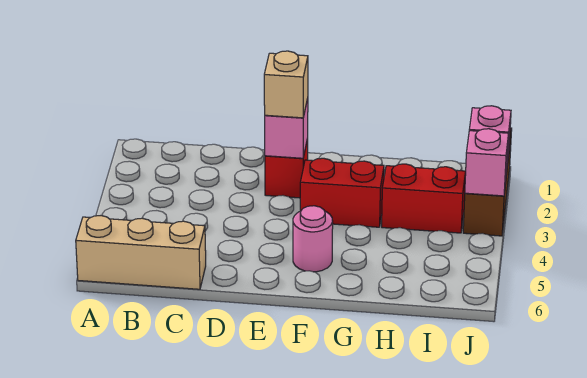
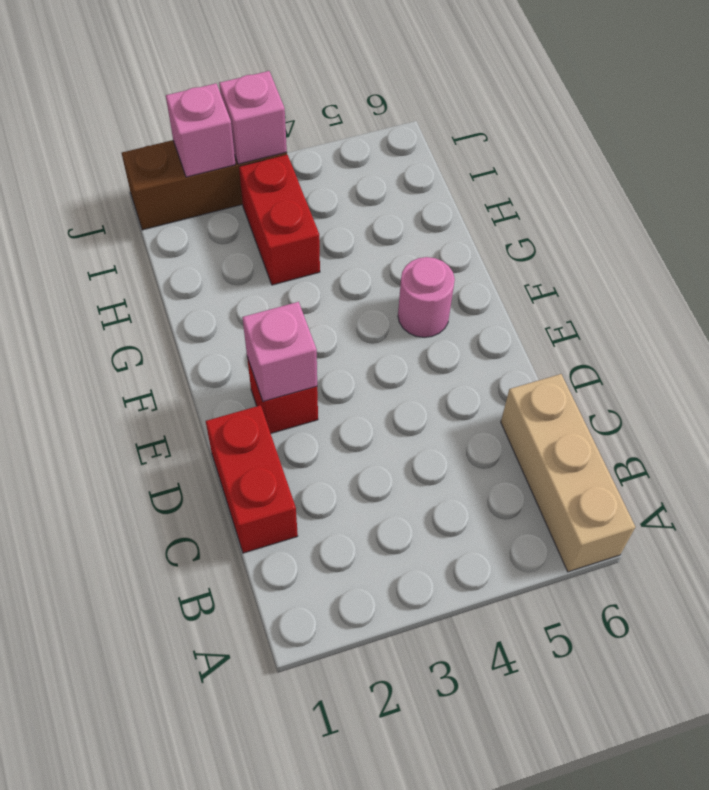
tan 1x1 brick [264,51,308,118] -> none
red 1x2 brick [300,158,384,227] -> red 1x2 brick moved to [206,405,298,553]

